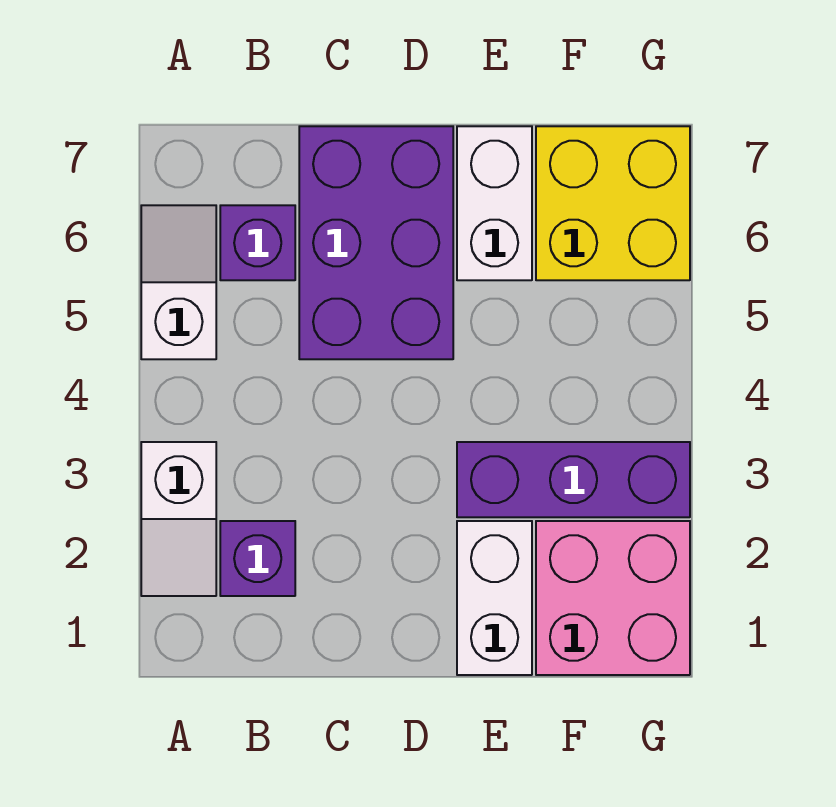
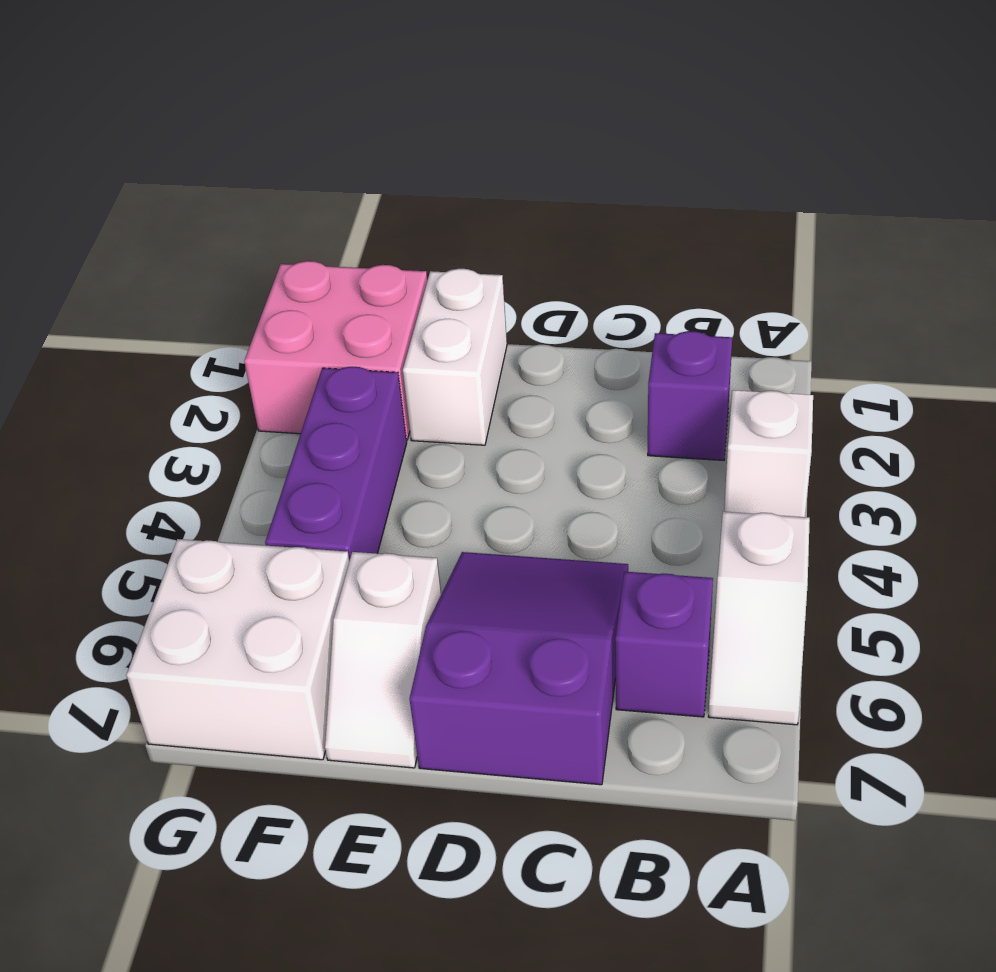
purple 2x3 brick [299,126,453,359] -> purple 2x3 slope [410,552,628,785]
purple 1x3 brick [457,442,690,517] -> purple 1x3 brick turned to [265,367,407,561]
white 1x2 brick [457,126,532,280] -> white 1x2 slope [325,552,441,768]
yellow 2x2 brick [536,126,690,280] -> white 2x2 brick [126,539,349,760]

